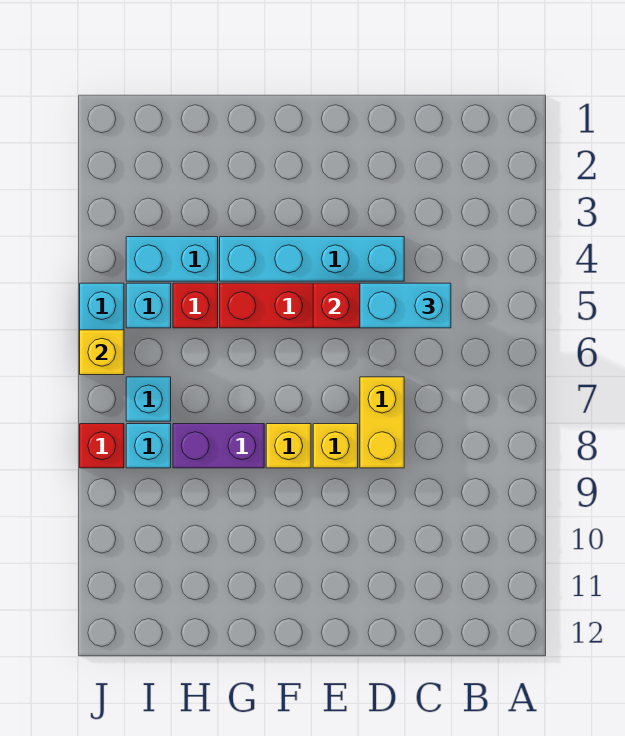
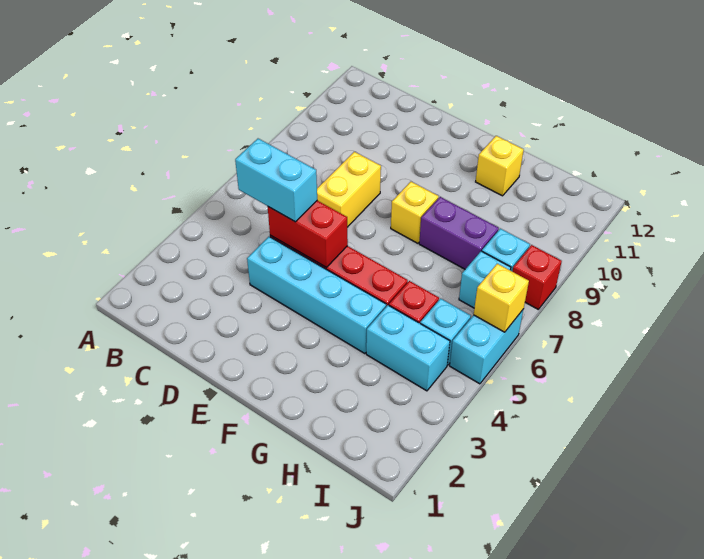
yellow 1x1 brick [313,424,358,468] -> yellow 1x1 brick moved to [476,136,524,196]

